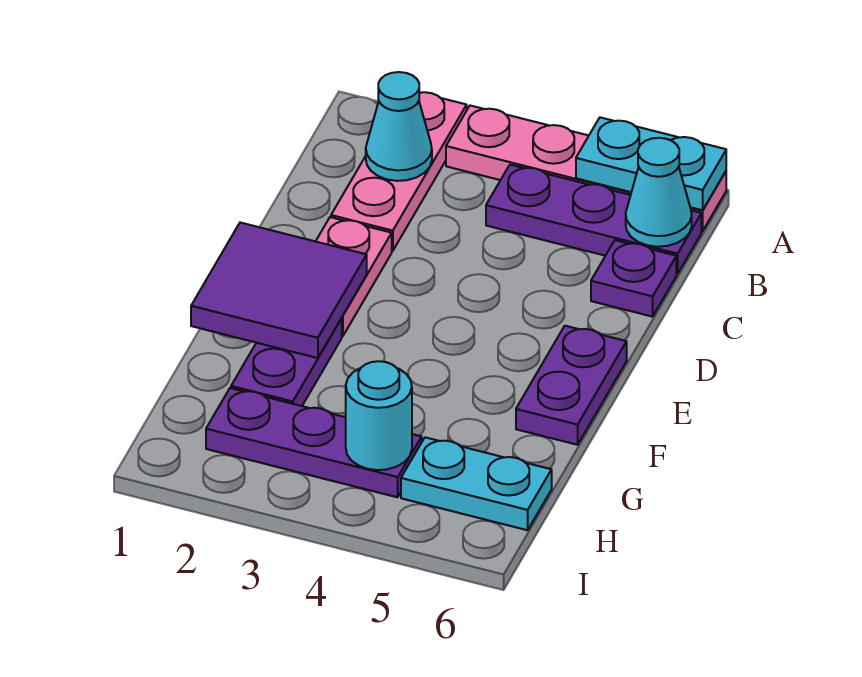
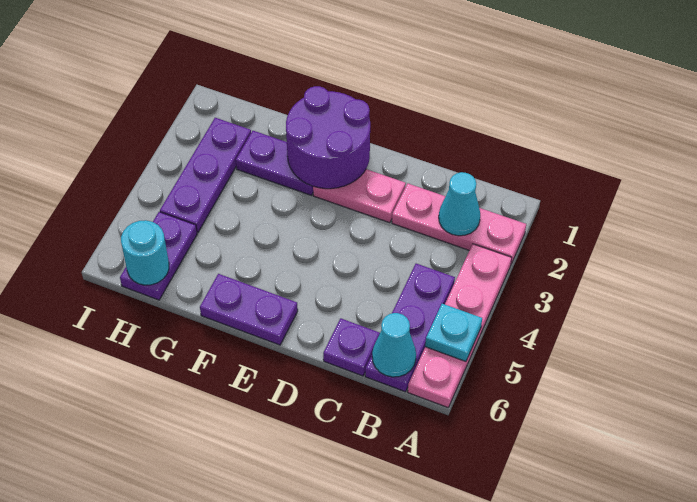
cyan 1x2 plate [576,117,726,210] -> cyan 1x1 plate [425,304,482,361]
purple 2x2 tile [191,223,367,358] -> purple 2x2 round brick [286,86,370,189]
cyan 1x1 round brick [346,361,412,470] -> cyan 1x1 round brick moved to [121,220,169,285]
cyan 1x2 plate [401,437,552,530] -> purple 1x2 plate [120,212,197,300]

